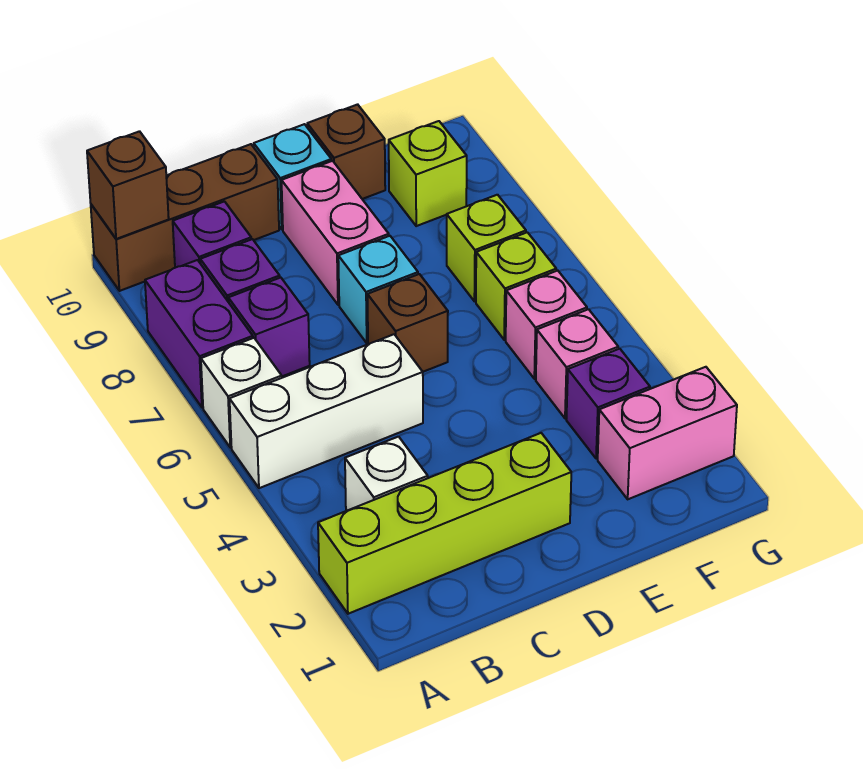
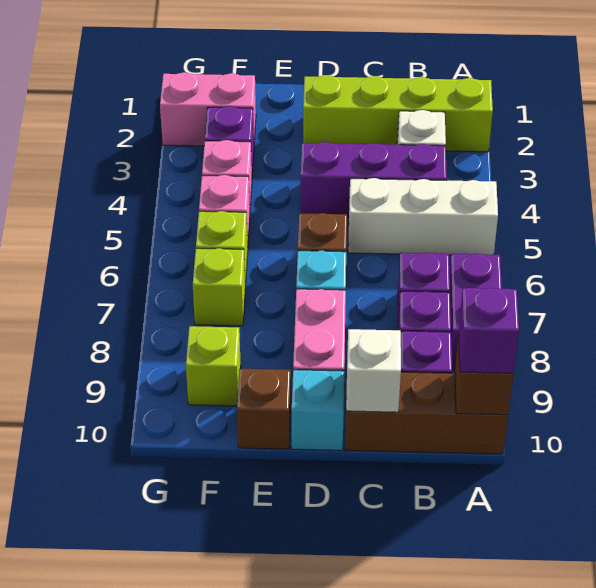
white 1x1 brick [201,338,282,448] -> white 1x1 brick moved to [346,329,401,412]
none -> purple 1x1 brick [459,288,519,373]
none -> purple 1x3 brick [301,142,447,217]

